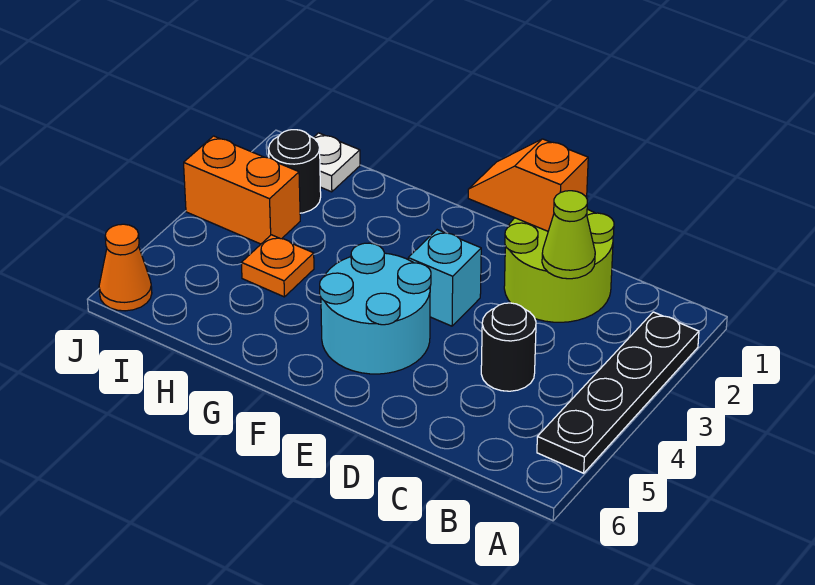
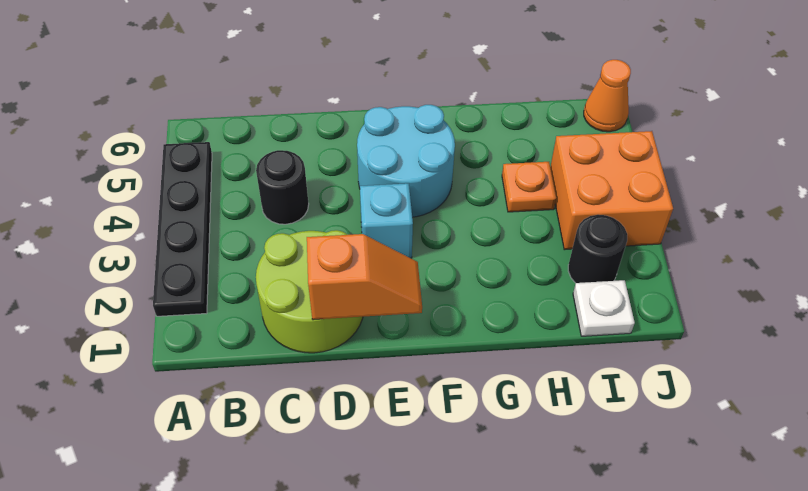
lime 1x1 cone [542,191,595,279] -> none
orange 1x2 brick [184,136,300,244] -> orange 2x2 brick [550,131,673,250]

